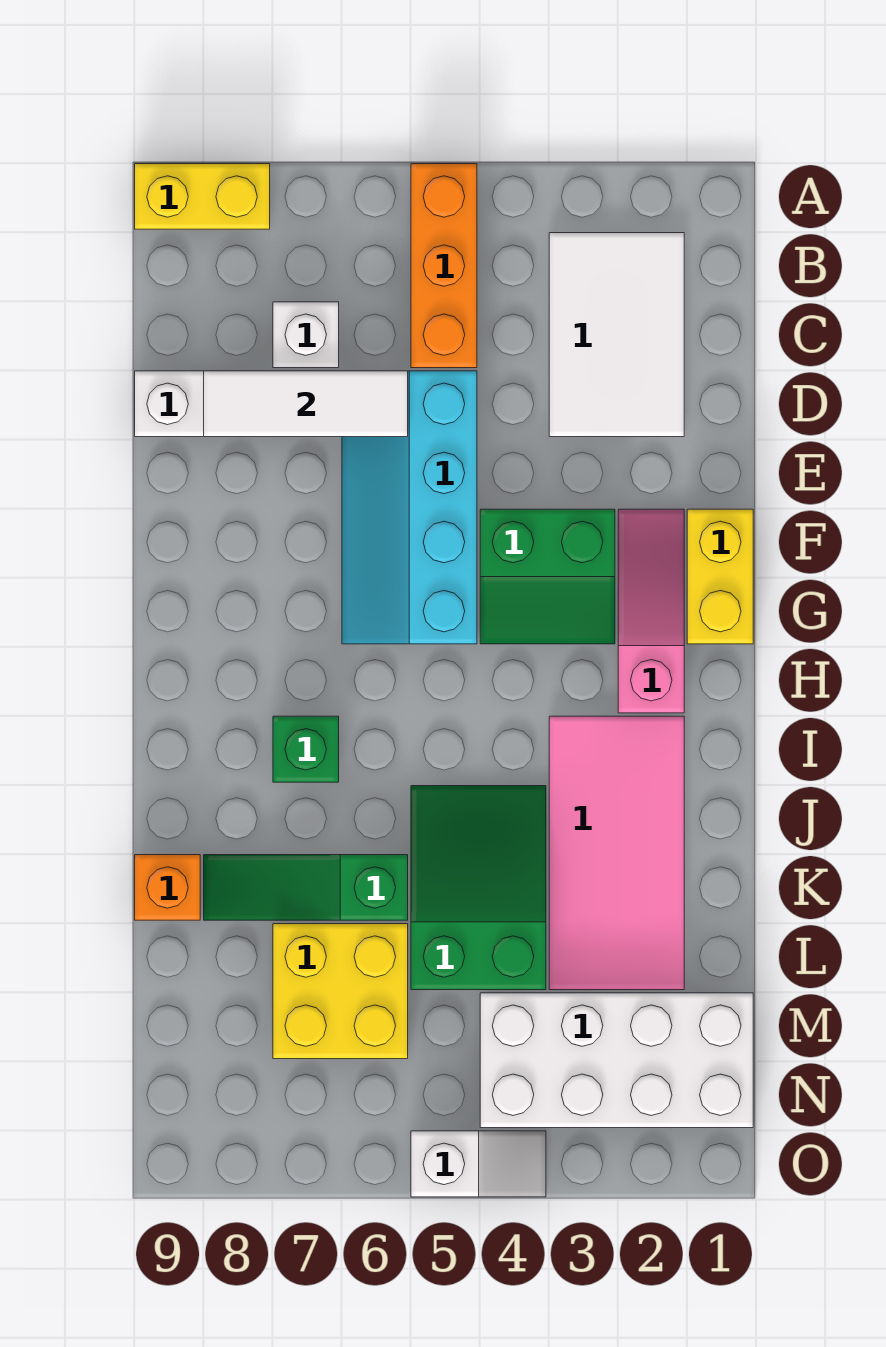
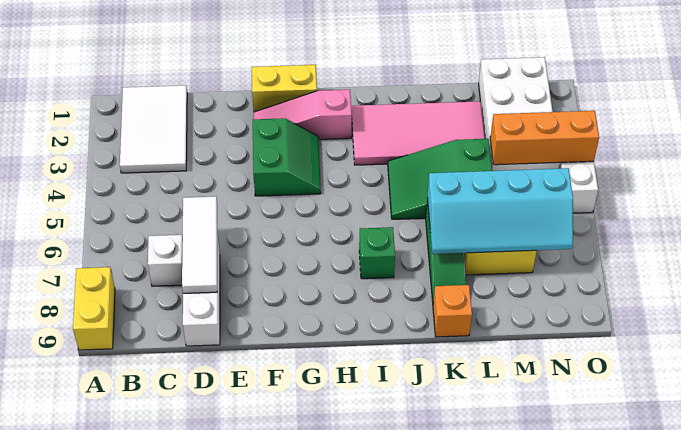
orange 1x3 brick [411,164,477,368] -> orange 1x3 brick moved to [490,111,599,165]
white 2x3 tile [549,233,684,437] -> white 2x3 tile turned to [120,85,187,173]
cyan 2x4 slope [342,371,477,644] -> cyan 2x4 slope moved to [427,168,573,254]

